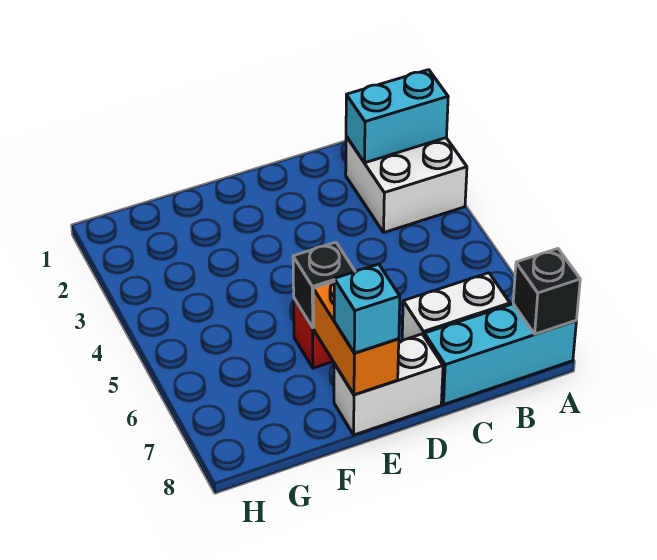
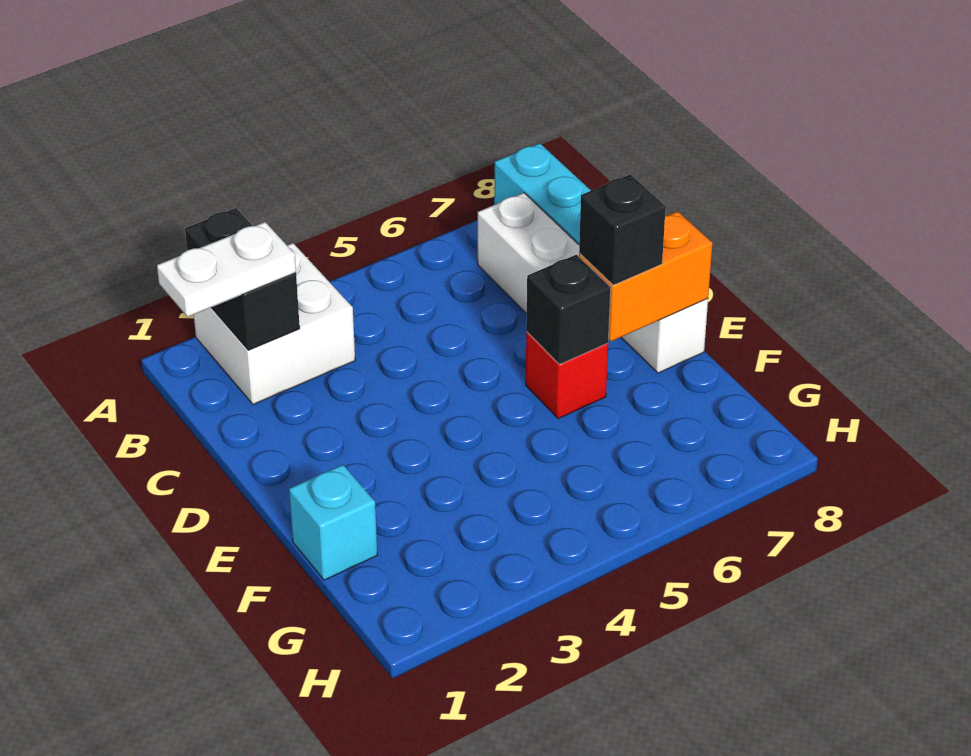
cyan 1x2 brick [346,70,448,163] -> black 1x2 brick [185,208,300,350]
black 1x1 brick [513,249,580,334] -> black 1x1 brick moved to [579,174,666,285]
none -> white 1x2 plate [157,222,296,317]
cyan 1x1 brick [334,264,400,353] -> cyan 1x1 brick moved to [289,465,377,580]

